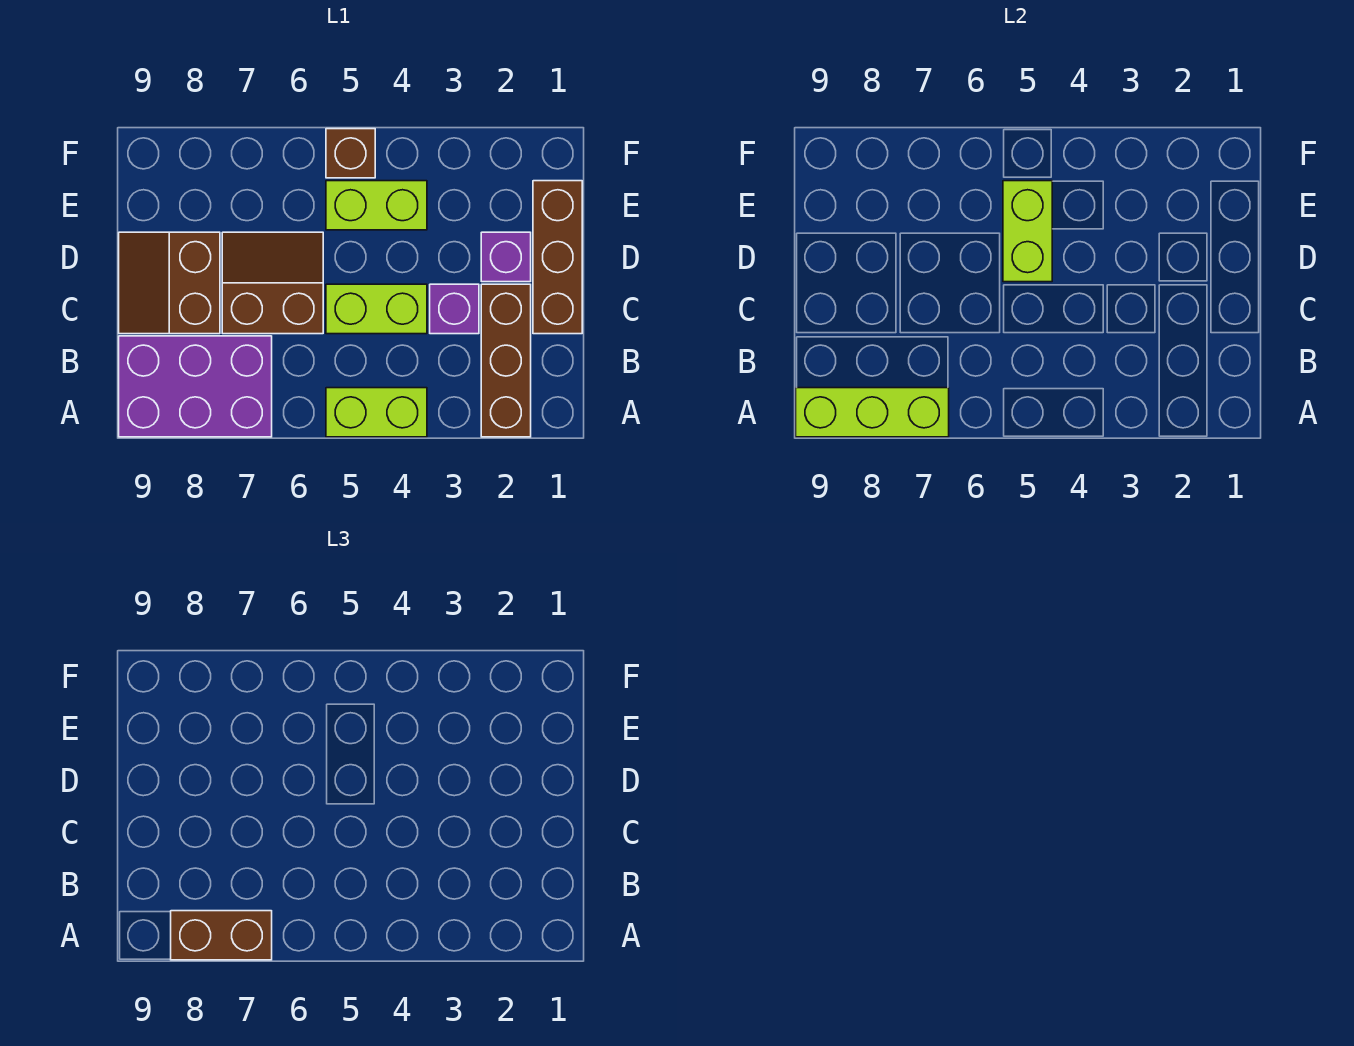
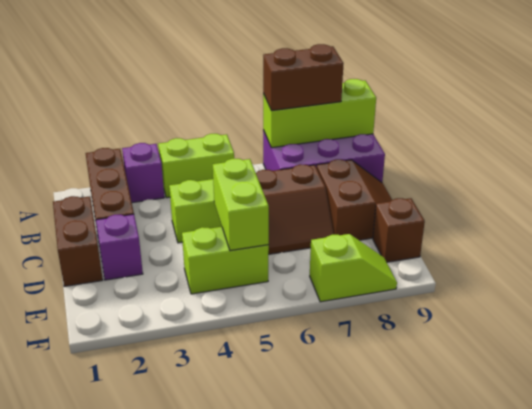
brown 1x3 brick [533,181,582,334] -> brown 1x2 brick [53,196,103,287]
purple 1x1 brick [430,284,479,334] -> purple 1x1 brick moved to [122,143,164,203]
brown 1x1 brick [326,129,375,178] -> brown 1x1 brick moved to [373,198,425,262]
none -> lime 1x2 slope [310,234,397,302]

